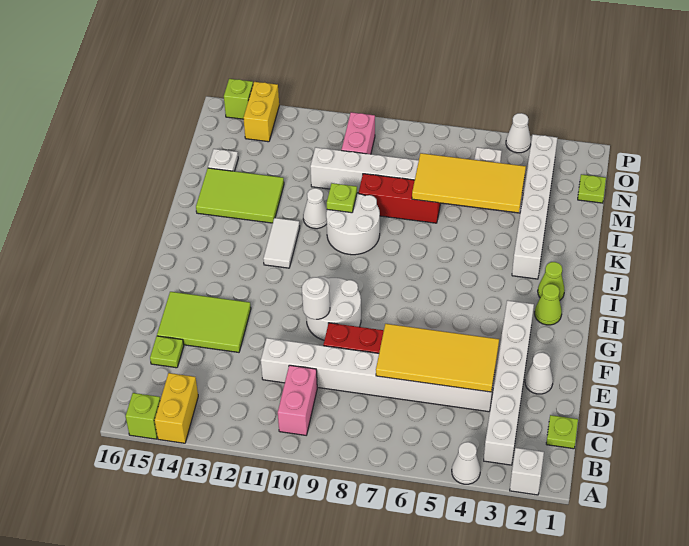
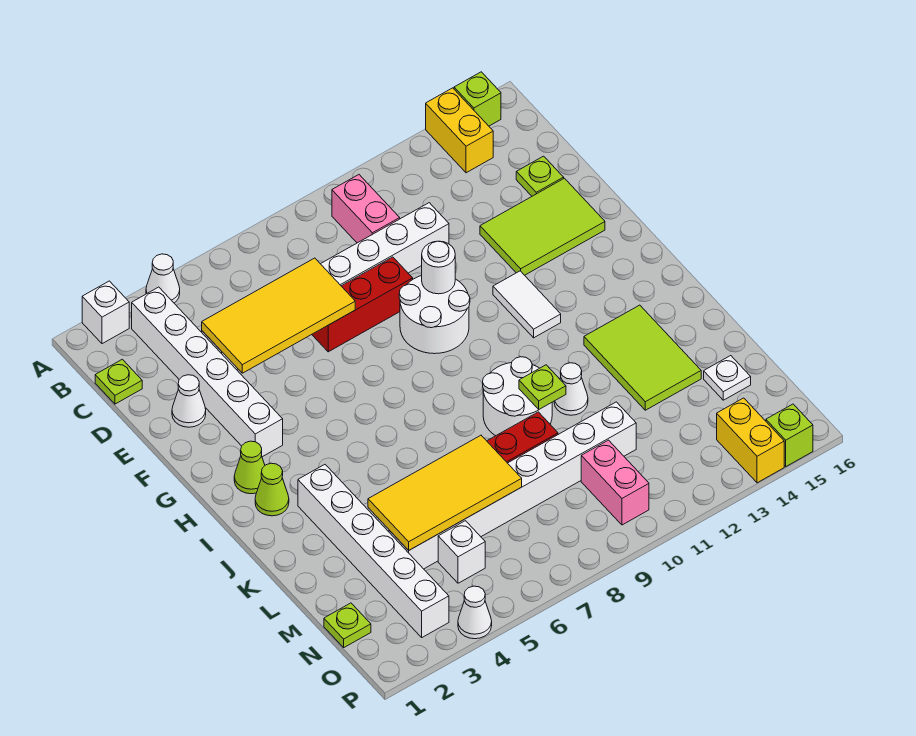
white 1x2 tile [263,218,300,268] -> white 1x2 tile moved to [493,271,561,338]
lime 2x3 tile [196,168,284,223] -> lime 2x3 tile turned to [584,305,701,410]

